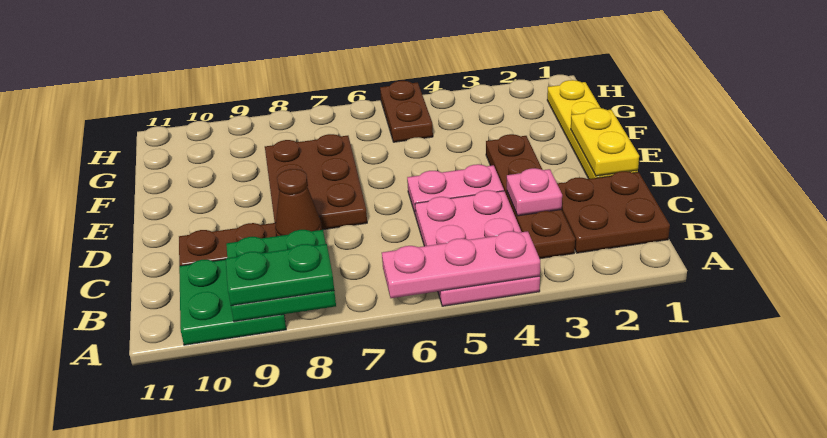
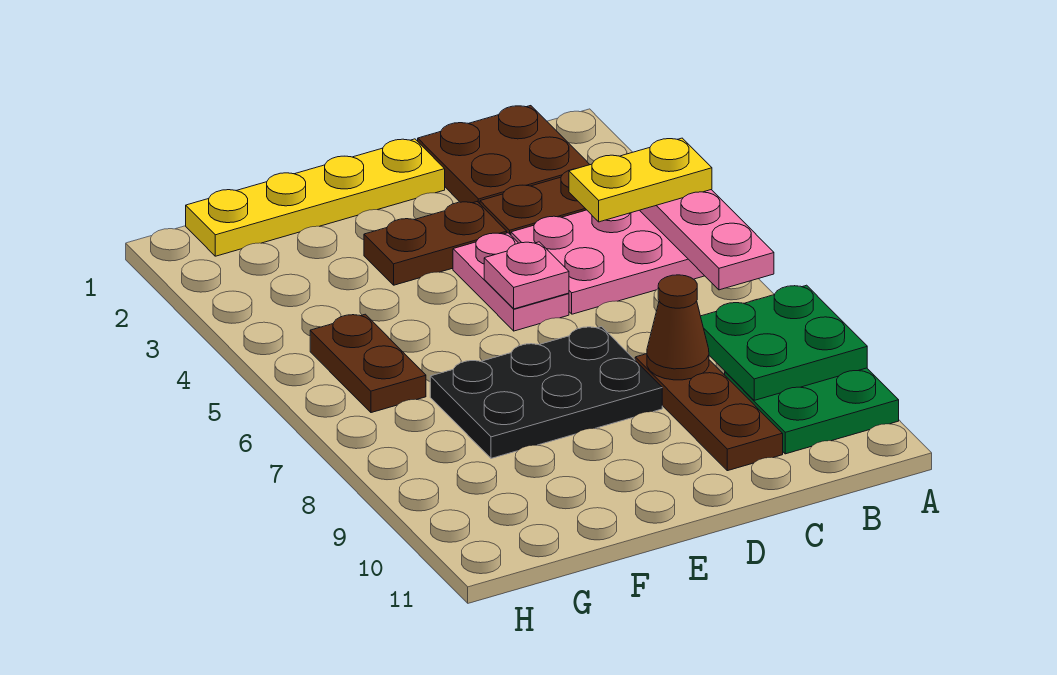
green 1x2 plate [226,244,334,306] -> none
pink 1x1 plate [507,168,562,216] -> pink 1x1 plate moved to [484,242,569,309]
yellow 1x2 plate [571,108,639,176] -> yellow 1x2 plate moved to [569,138,712,222]
brown 2x3 plate [265,134,367,230] -> black 2x3 plate [430,327,662,458]
brown 1x2 plate [380,81,433,142] -> brown 1x2 plate turned to [310,314,426,413]

